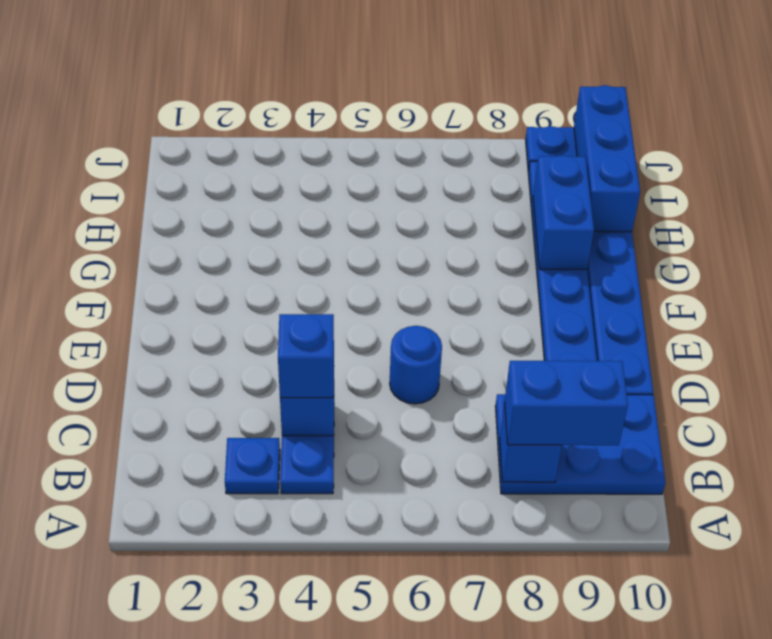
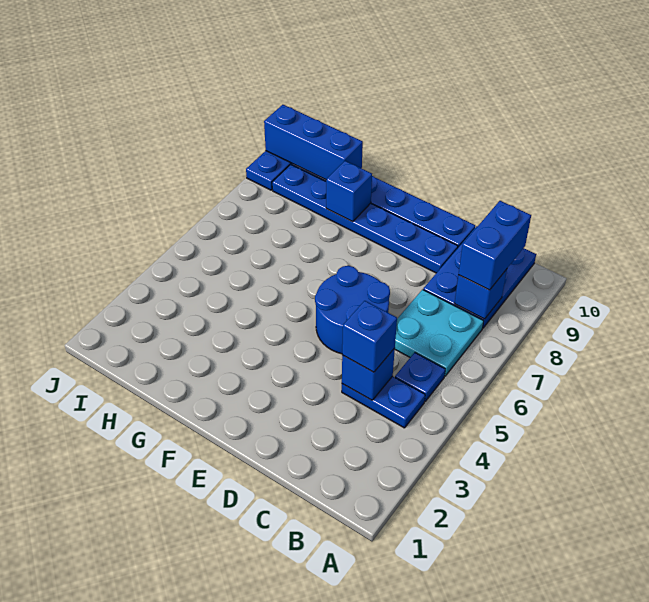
blue 1x1 plate [225,438,280,494] -> blue 1x1 plate moved to [395,353,445,401]
none -> cyan 2x2 plate [395,290,484,376]
blue 1x1 round brick [390,326,442,404] -> blue 2x2 round brick [315,266,390,354]
blue 1x2 brick [533,156,594,269] -> blue 1x1 brick [326,161,372,222]

